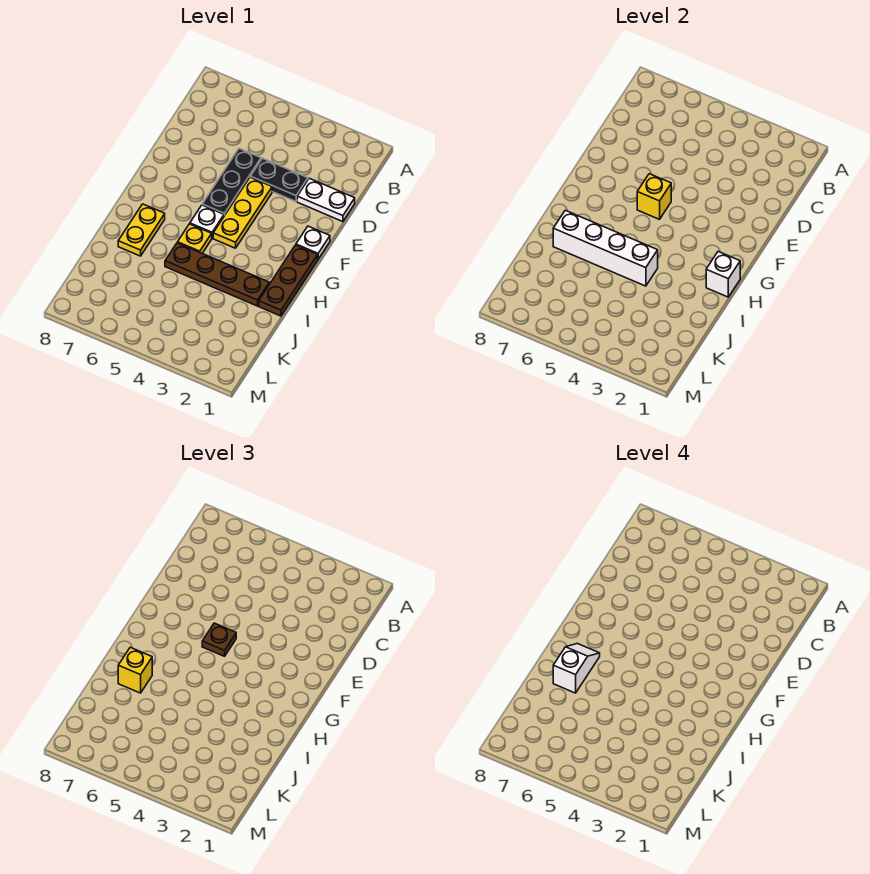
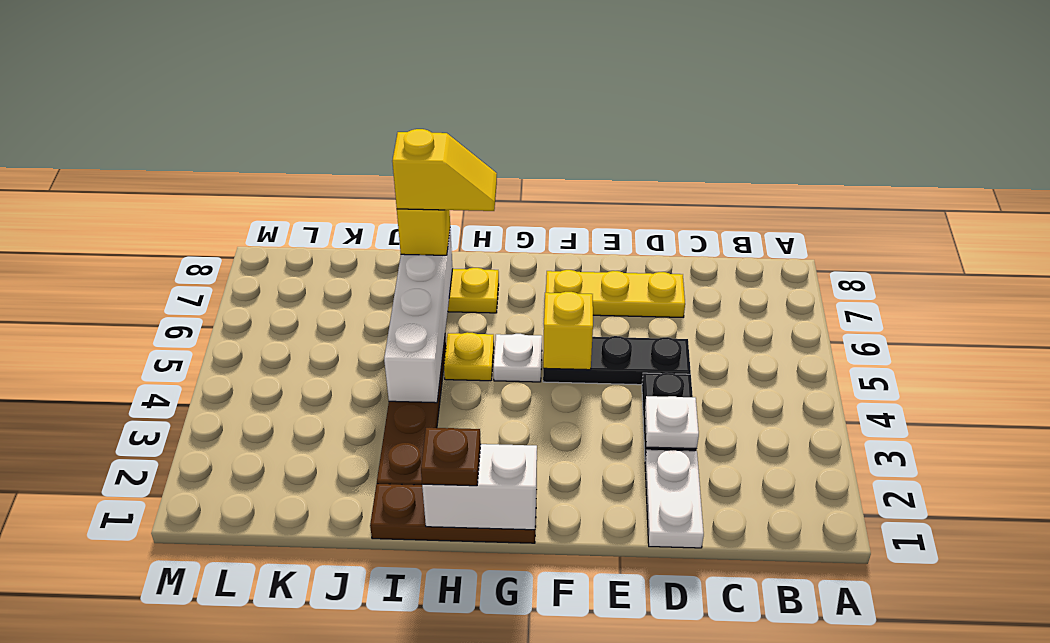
yellow 1x3 plate [213,177,272,248] -> yellow 1x3 plate moved to [546,270,685,317]
white 1x1 plate [296,226,330,259] -> white 1x1 plate moved to [645,396,699,449]
brown 1x1 plate [202,623,236,656] -> brown 1x1 plate moved to [421,428,481,486]
white 1x1 brick [706,252,740,297] -> white 1x2 brick [422,444,537,530]
white 1x2 slope [553,644,600,693] -> yellow 1x2 slope [392,129,497,211]

